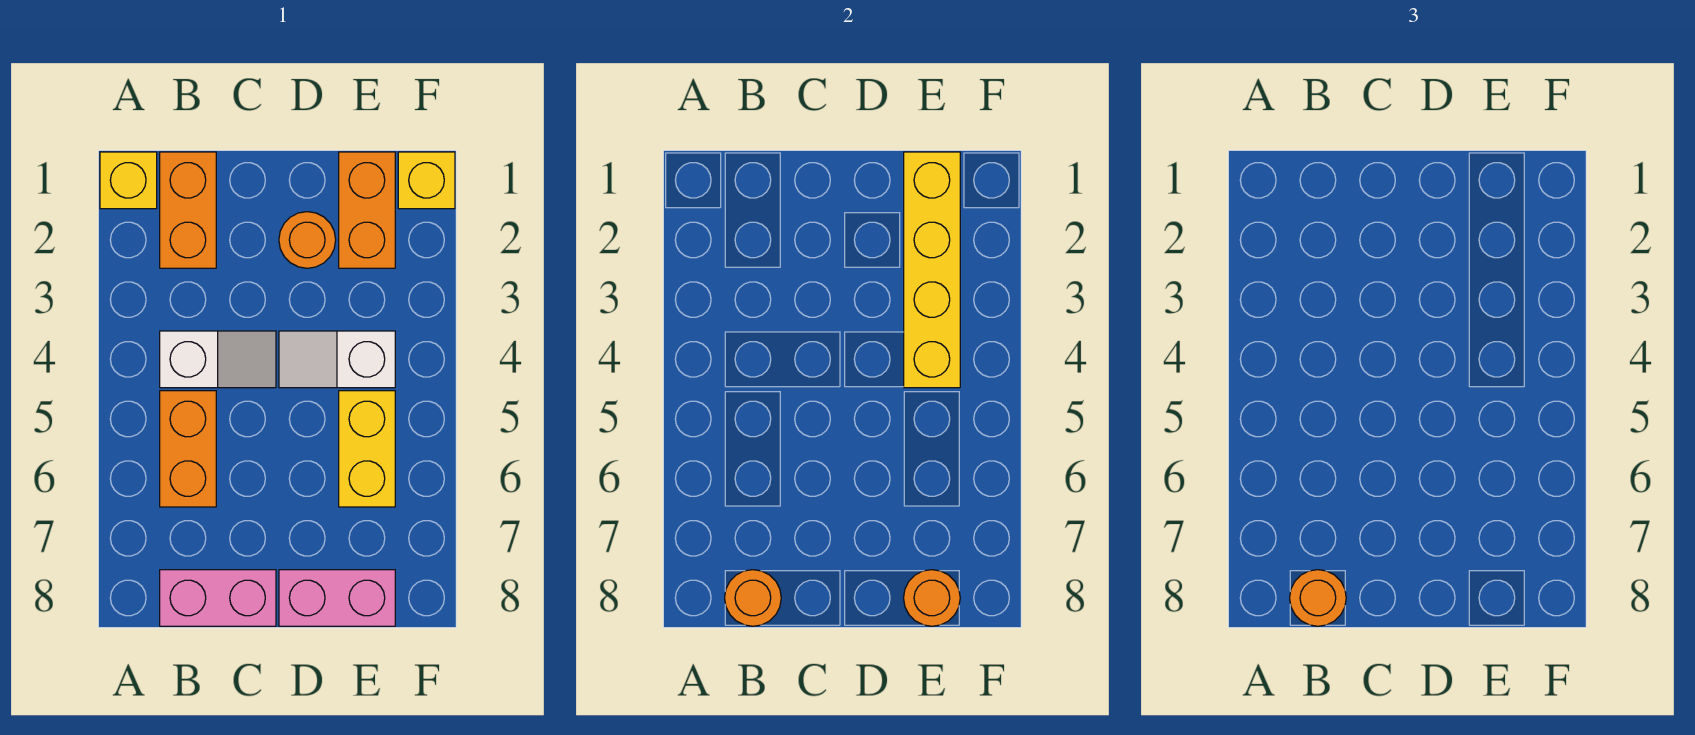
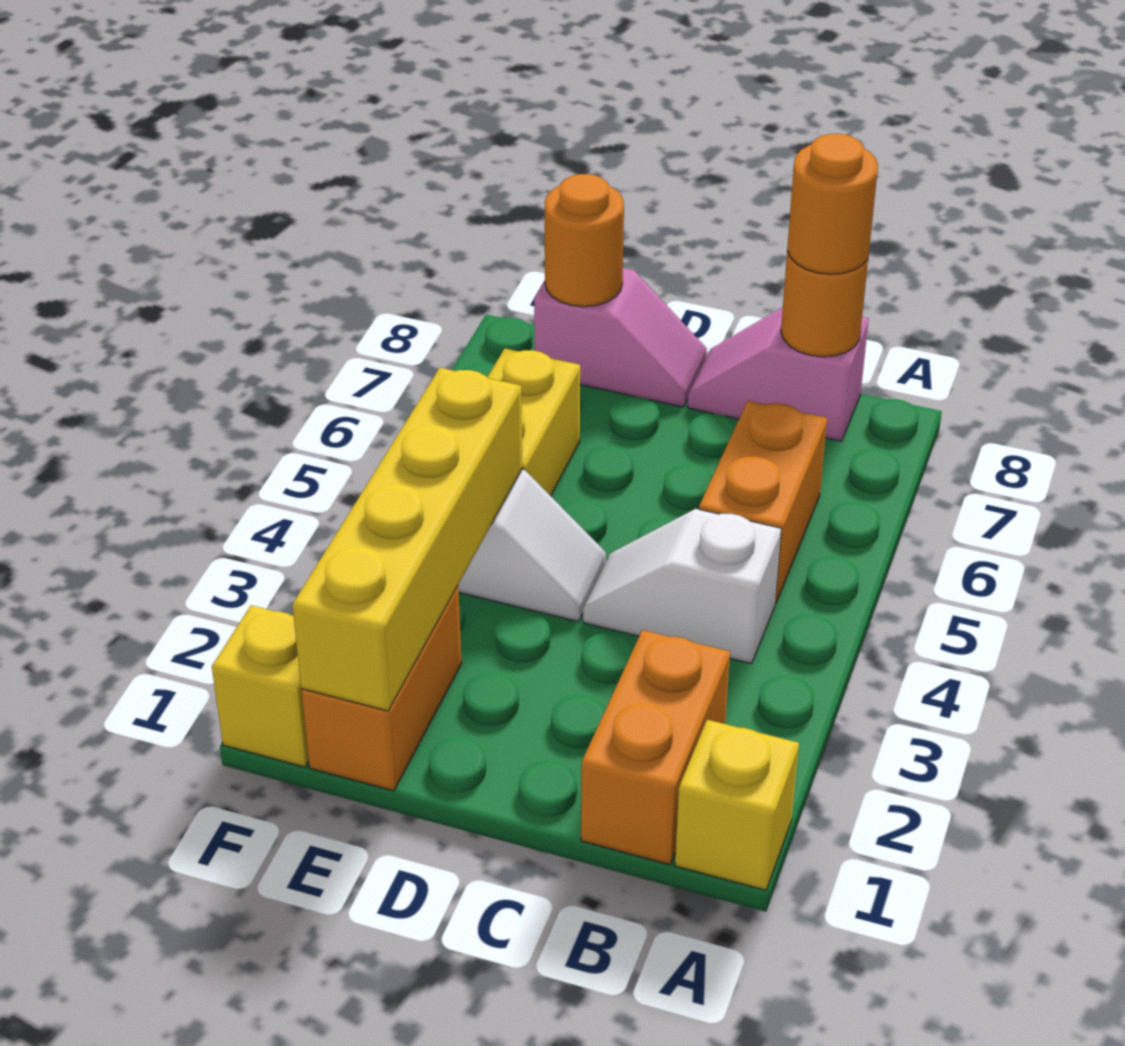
pink 1x2 brick [160,570,276,626] -> pink 1x2 slope [688,307,869,441]
orange 1x1 round brick [279,212,336,268] -> none
pink 1x2 brick [279,570,395,626] -> pink 1x2 slope [534,268,707,407]

